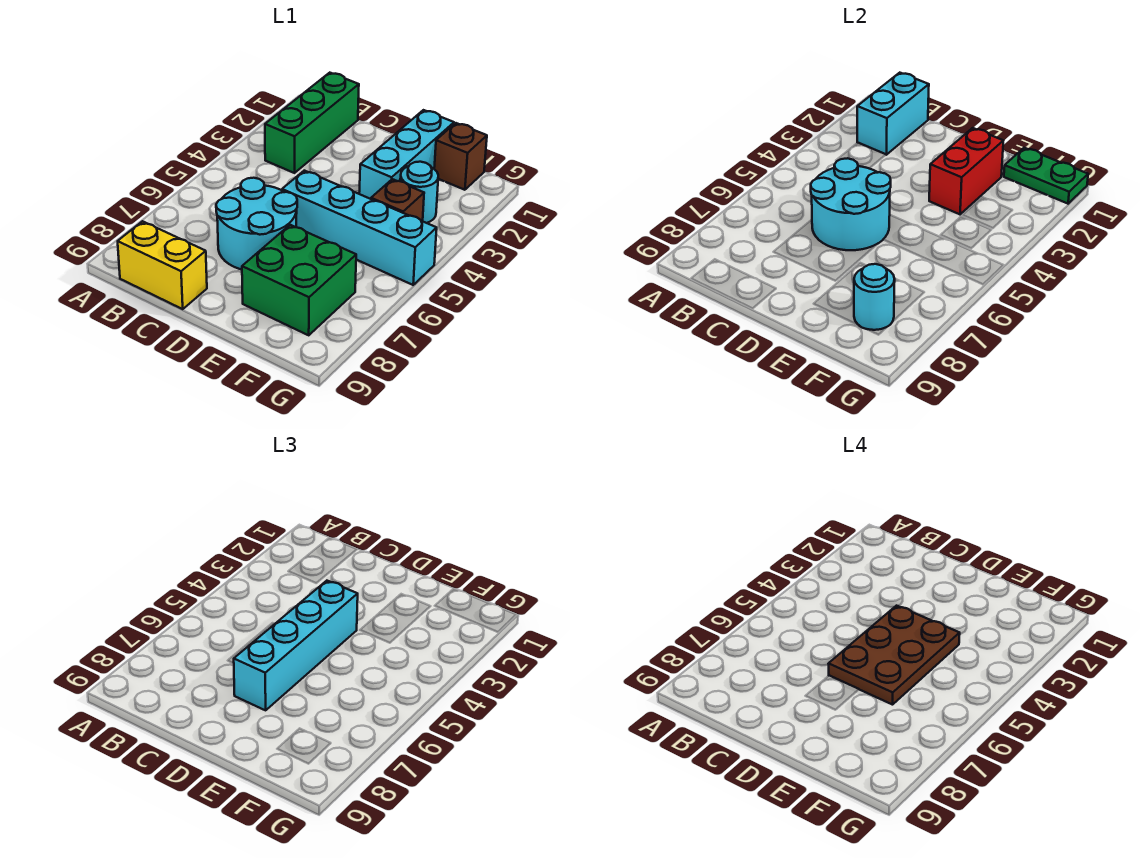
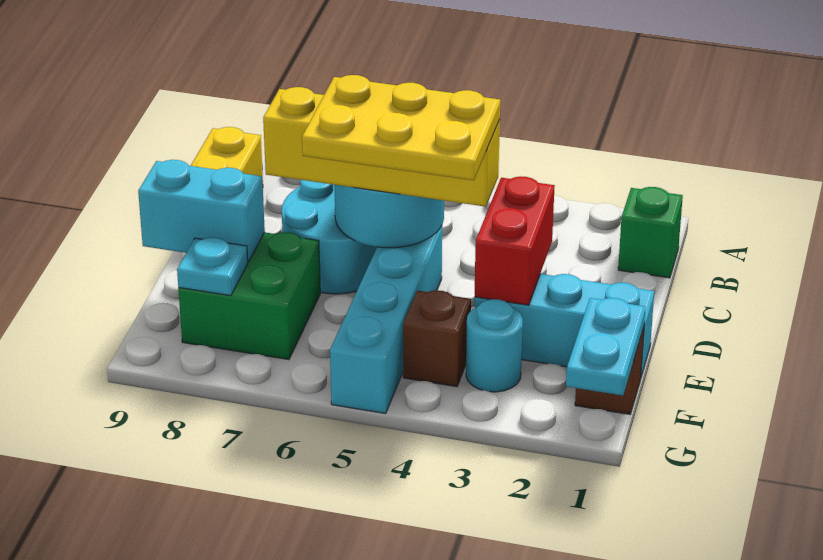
green 1x3 brick [265,73,359,173] -> green 1x1 brick [618,187,683,278]
cyan 1x2 brick [857,73,929,155] -> cyan 1x2 brick moved to [138,160,265,262]
cyan 1x4 brick [234,581,358,710] -> yellow 1x4 brick [263,87,500,207]
brown 2x3 plate [828,606,960,705] -> yellow 2x3 plate [302,75,500,180]
red 1x2 brick [929,128,1003,214] -> red 1x2 brick turned to [475,176,555,305]
green 1x2 plate [1004,148,1088,204] -> cyan 1x2 plate [566,298,646,396]
cyan 1x1 round brick [854,264,895,330] -> cyan 1x1 plate [177,237,248,296]

